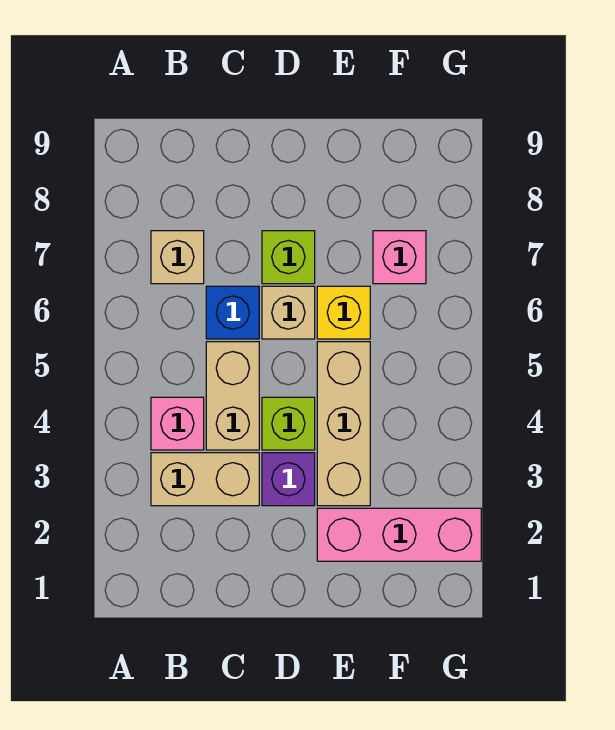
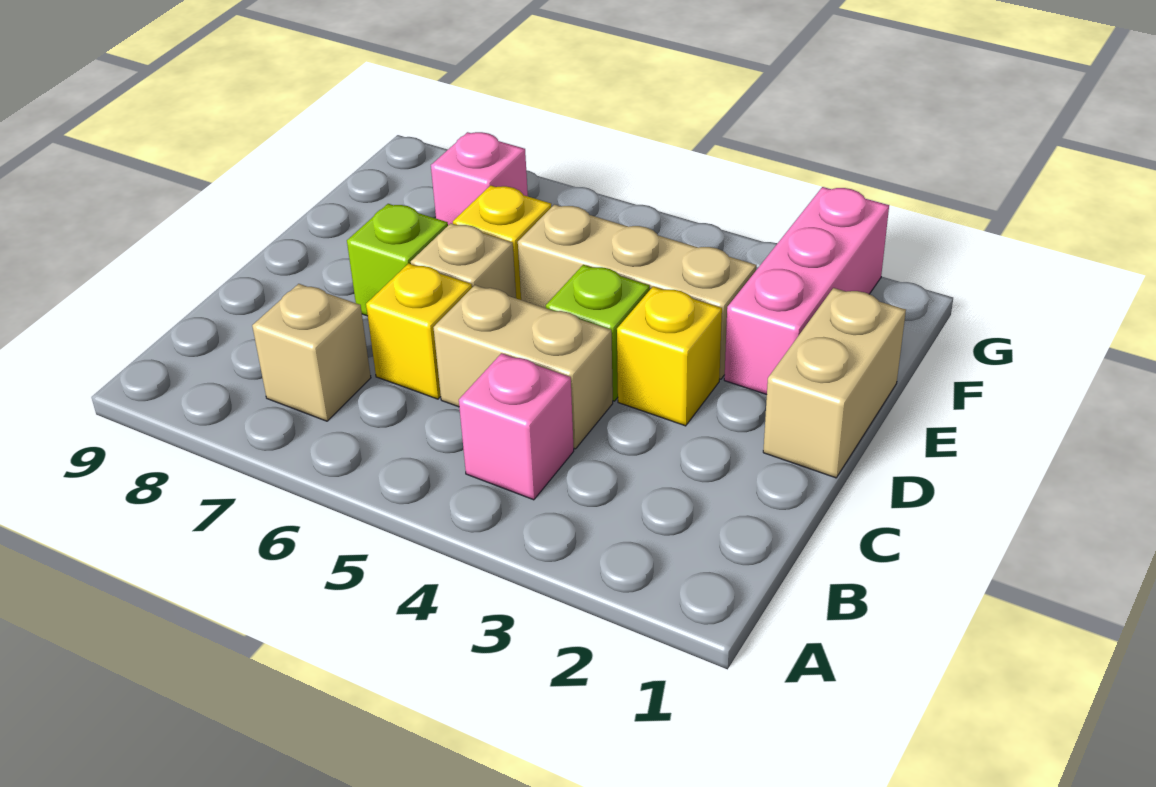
tan 1x2 brick [151,453,259,506] -> tan 1x2 brick moved to [763,288,906,478]
blue 1x1 brick [206,286,259,339] -> yellow 1x1 brick [366,263,472,399]
purple 1x1 brick [262,453,315,506] -> yellow 1x1 brick [617,287,722,426]

